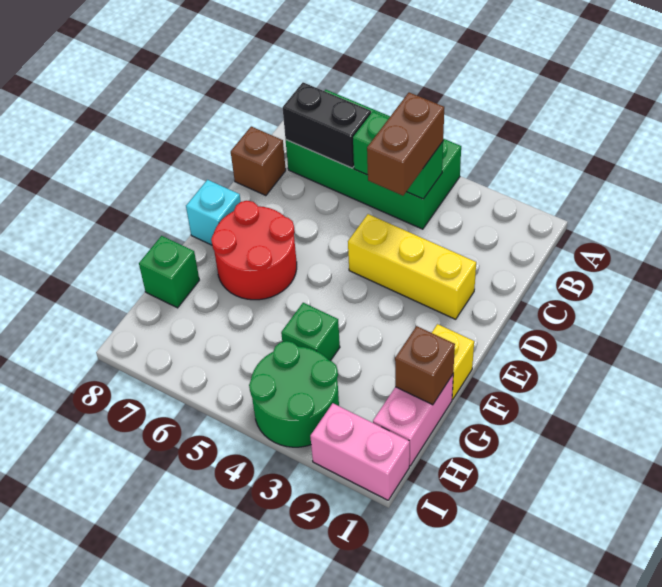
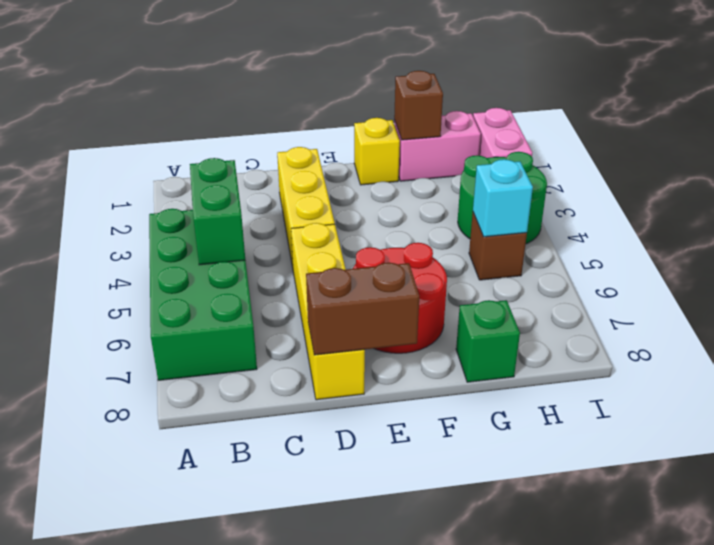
brown 1x2 brick [367,92,444,196] -> brown 1x2 brick moved to [306,263,419,355]
black 1x2 brick [283,82,371,168] -> none
brown 1x1 brick [231,127,286,196] -> brown 1x1 brick moved to [469,213,527,280]
none -> yellow 1x4 brick [291,223,365,400]
cyan 1x1 brick [186,180,241,245] -> cyan 1x1 brick moved to [473,159,533,237]
green 1x1 brick [281,303,340,361] -> none

